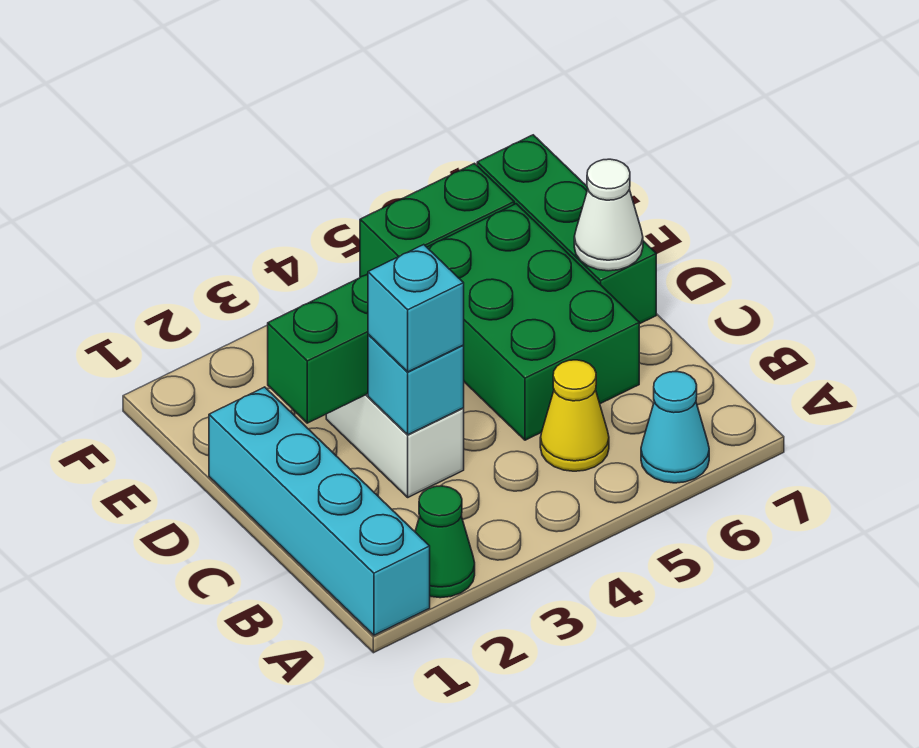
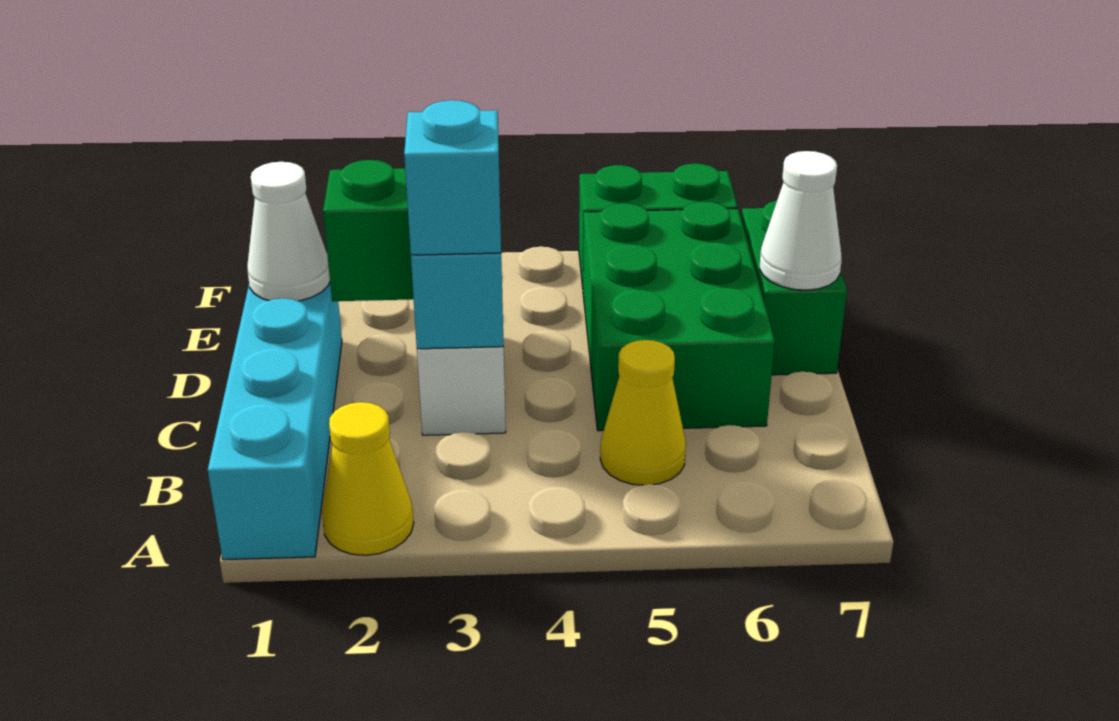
green 1x1 cone [415,486,475,598] -> yellow 1x1 cone [322,402,414,555]
cyan 1x1 cone [641,372,709,483] -> none
none -> white 1x1 cone [247,162,330,301]
green 1x3 brick [477,135,656,324] -> green 1x2 brick [741,201,847,375]

